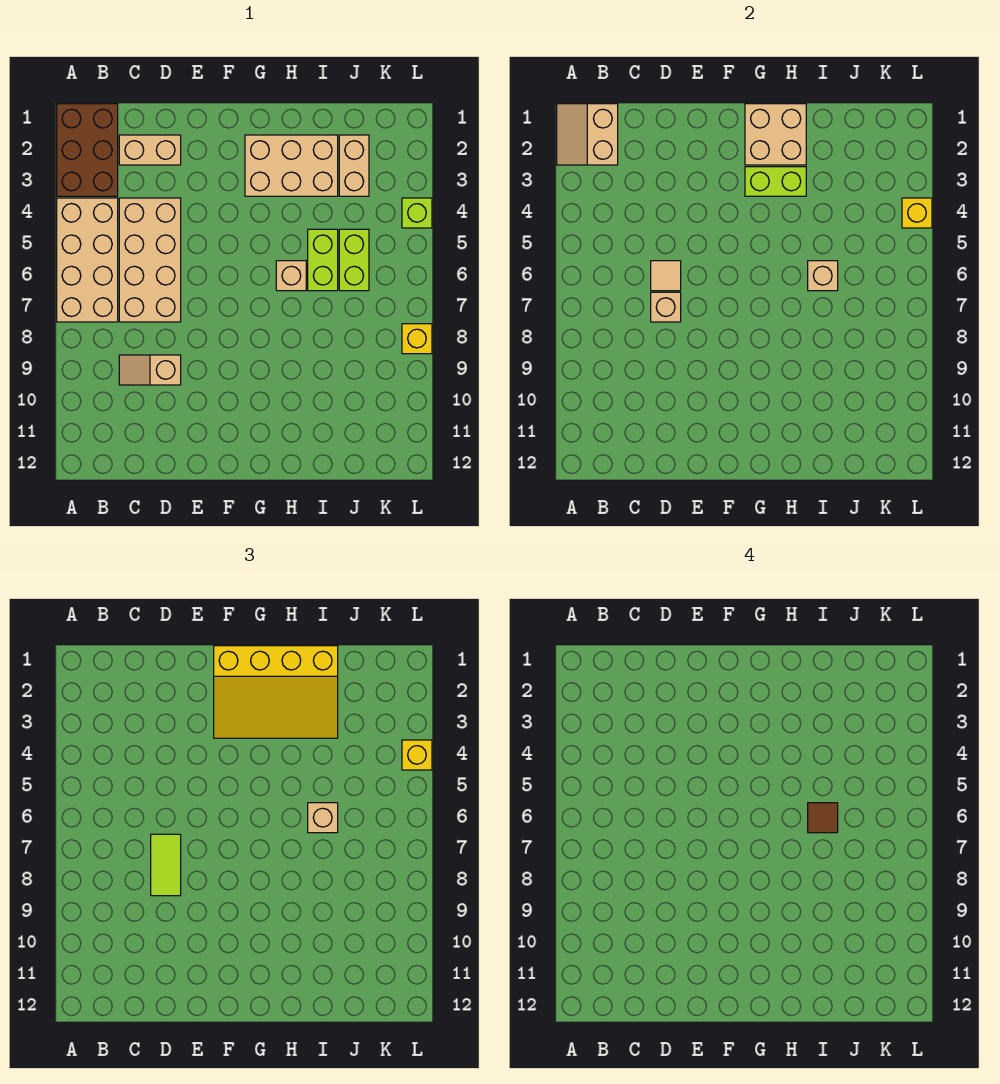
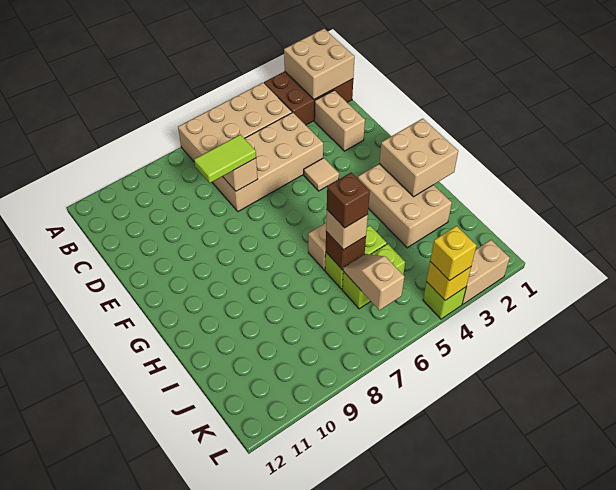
tan 2x2 slope [557,104,618,165] -> tan 2x2 brick [284,29,355,99]
tan 1x2 slope [119,355,181,385] -> tan 1x2 slope moved to [343,254,404,310]
tan 1x1 tile [651,261,681,291] -> tan 1x1 tile moved to [304,158,339,191]
yellow 3x4 slope [214,646,338,738] -> none
lime 1x2 brick [745,167,806,196] -> none
tan 1x1 brick [808,261,838,291] -> brown 1x1 brick [326,232,366,270]
brown 1x1 tile [808,803,838,833] -> brown 1x1 brick [327,173,370,228]
tan 1x2 brick [339,135,369,196] -> tan 1x2 brick moved to [462,240,510,304]
yellow 1x1 brick [402,324,432,354] -> none

